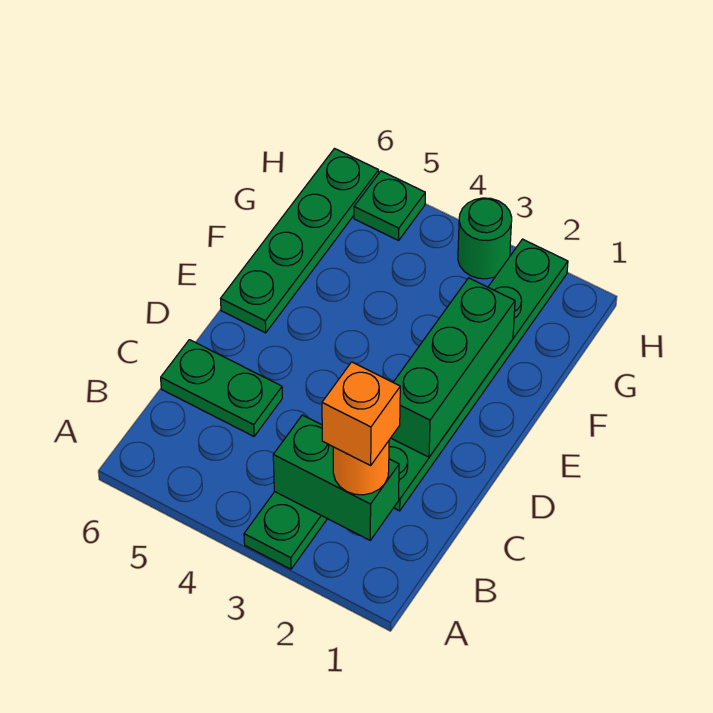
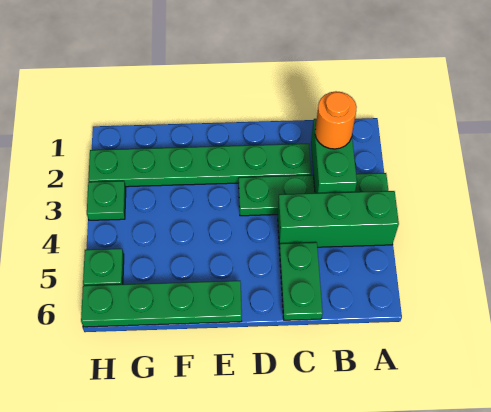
orange 1x1 brick [322,362,400,465] -> none
green 1x3 brick [391,278,515,457] -> green 1x3 brick moved to [278,191,399,247]
green 1x1 round brick [458,198,512,279] -> green 1x1 plate [87,181,126,220]

